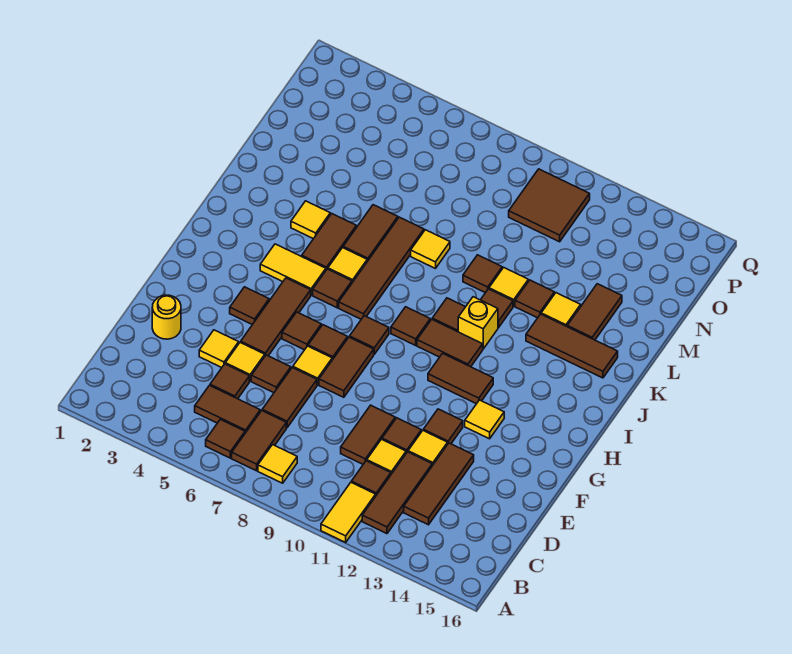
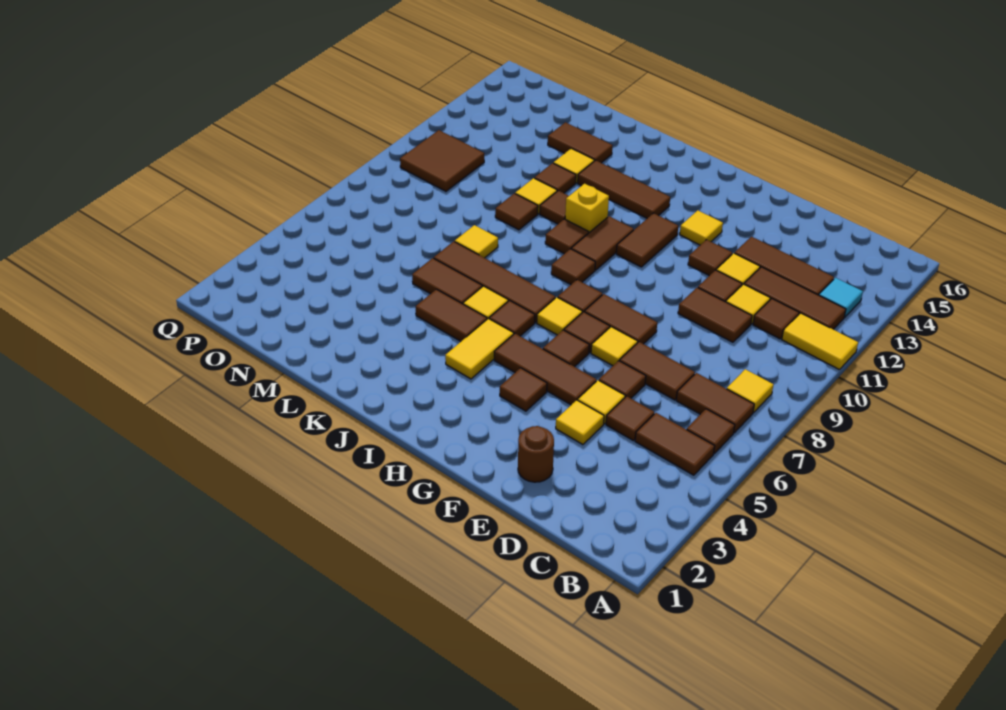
none -> cyan 1x1 tile [819,278,863,317]
brown 1x2 tile [195,385,260,433] -> brown 1x2 tile turned to [635,413,715,475]
yellow 1x1 round brick [152,295,181,339] -> brown 1x1 round brick [518,426,554,482]
yellow 1x1 tile [291,201,330,239] -> yellow 1x1 tile moved to [537,297,582,335]
brown 1x3 tile [526,314,618,378] -> brown 1x3 tile turned to [578,160,670,218]

